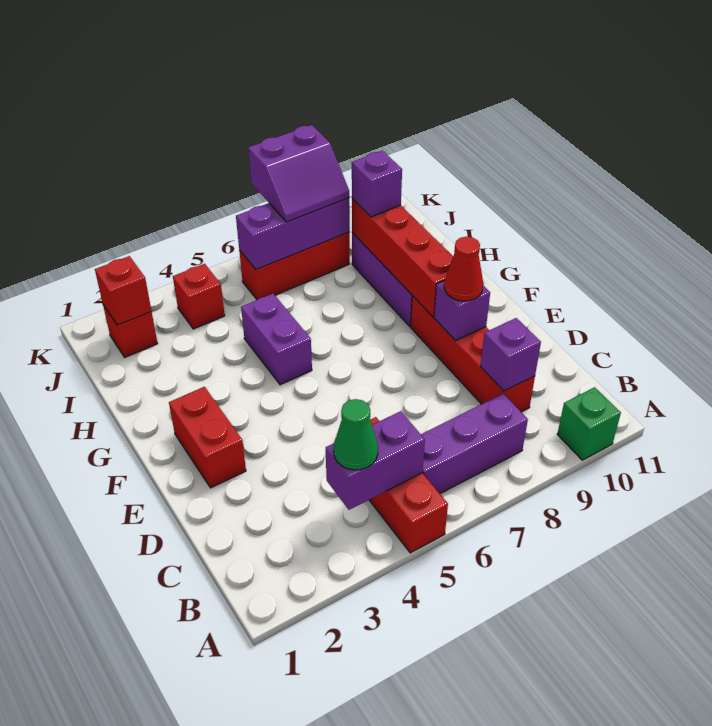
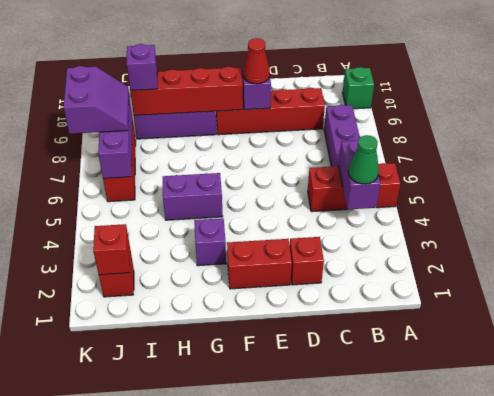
purple 1x1 brick [480,318,541,391] -> purple 1x1 brick moved to [194,218,226,266]
red 1x1 brick [173,264,225,329] -> red 1x1 brick moved to [290,237,324,285]

